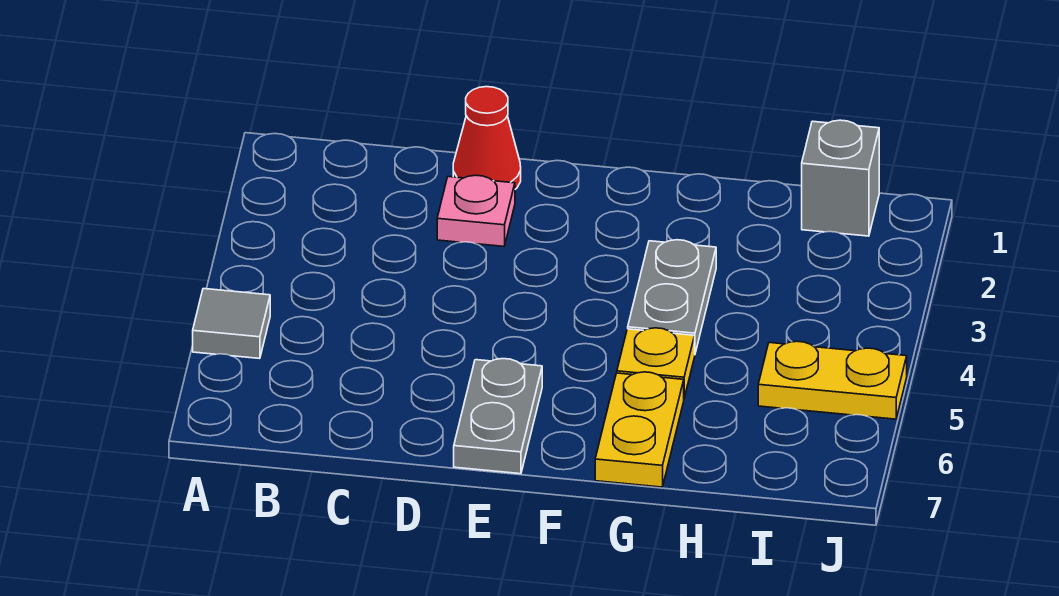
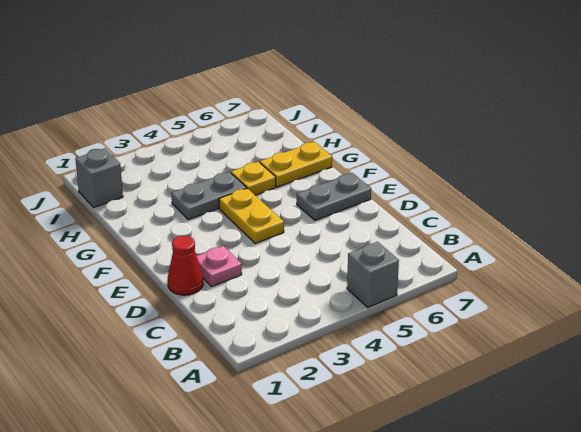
grey 1x1 tile [193,289,270,359] -> grey 1x1 brick [347,242,399,307]
yellow 1x2 plate [758,341,907,419] -> yellow 1x2 plate moved to [219,188,284,243]

